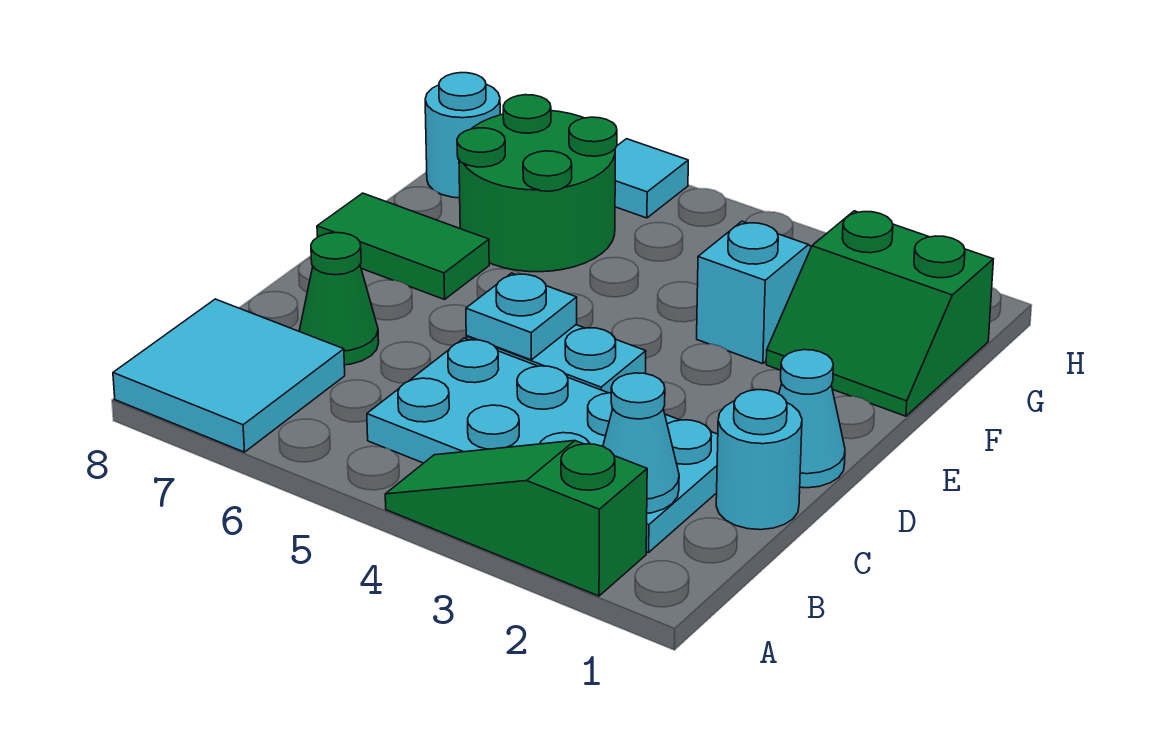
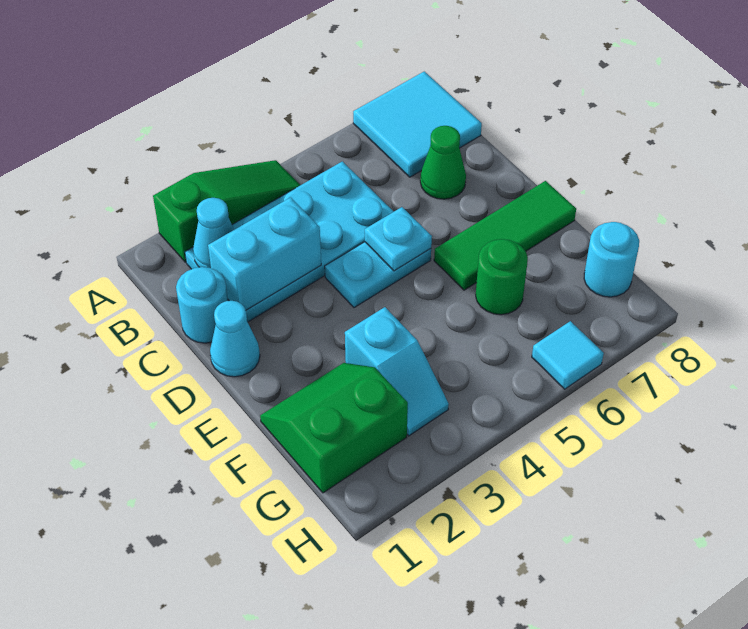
none -> cyan 1x2 brick [208,197,321,310]
green 1x2 tile [317,193,489,300] -> green 1x3 tile [434,181,576,290]
green 2x2 round brick [457,95,617,272] -> green 1x1 round brick [476,239,528,315]

